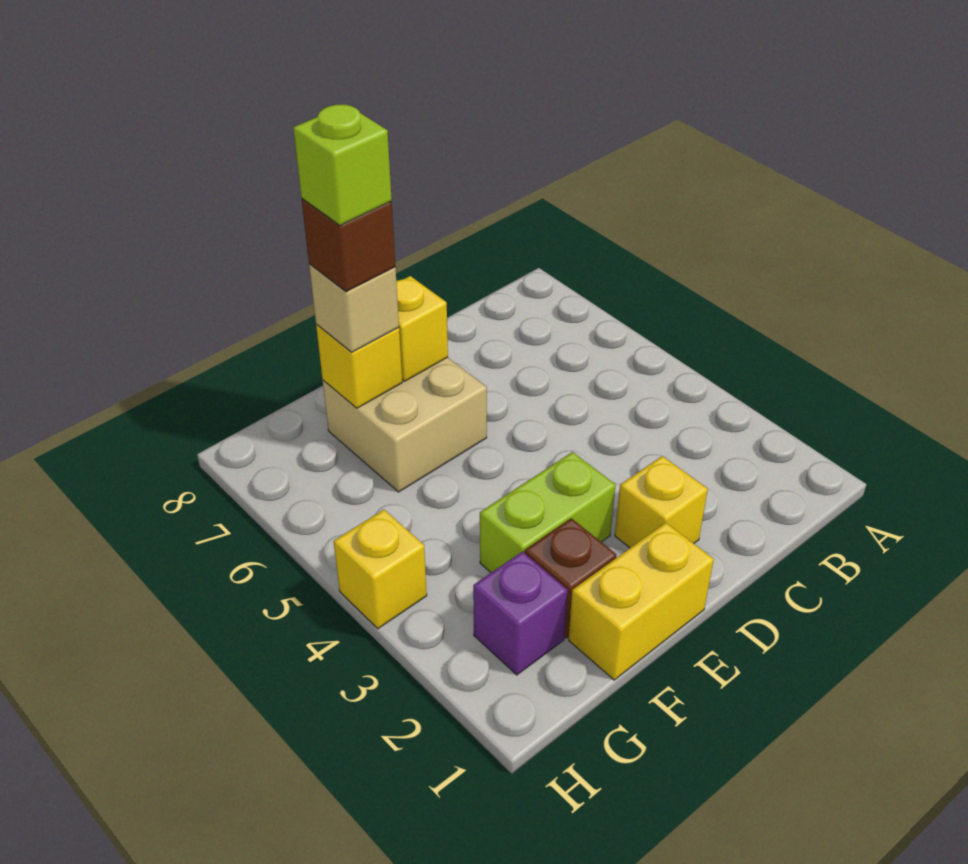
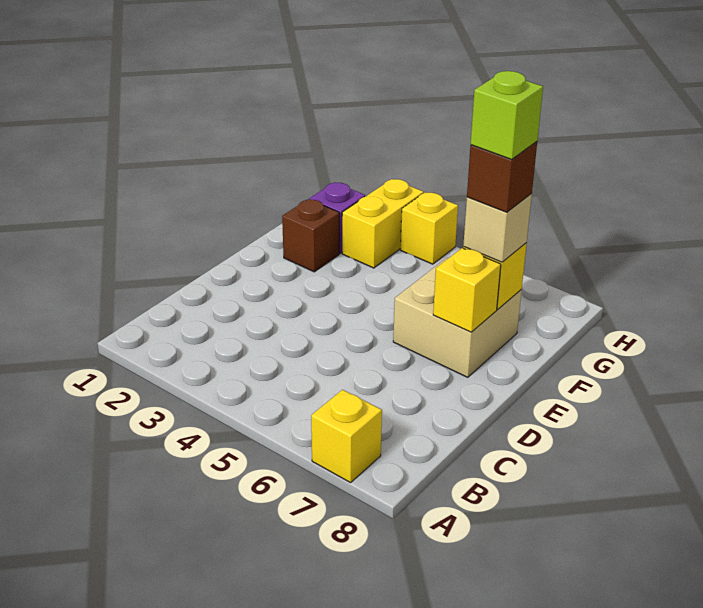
yellow 1x1 brick [615,456,708,548] -> yellow 1x1 brick moved to [311,390,382,483]
yellow 1x2 brick [569,523,714,680] -> yellow 1x2 brick moved to [342,179,424,268]
lime 1x2 brick [480,452,616,573] -> none

